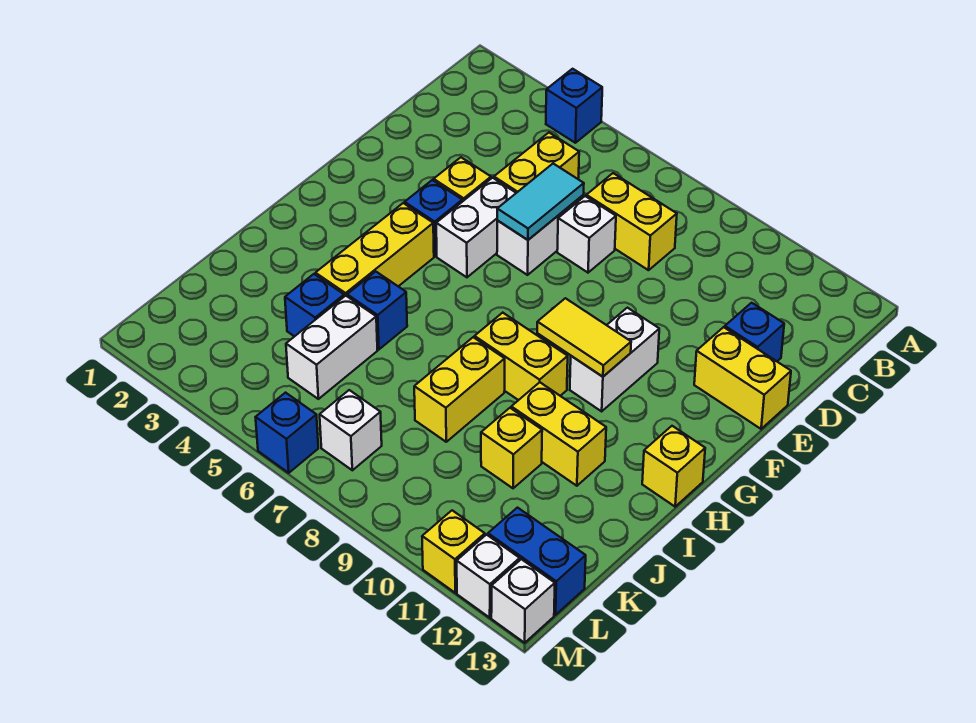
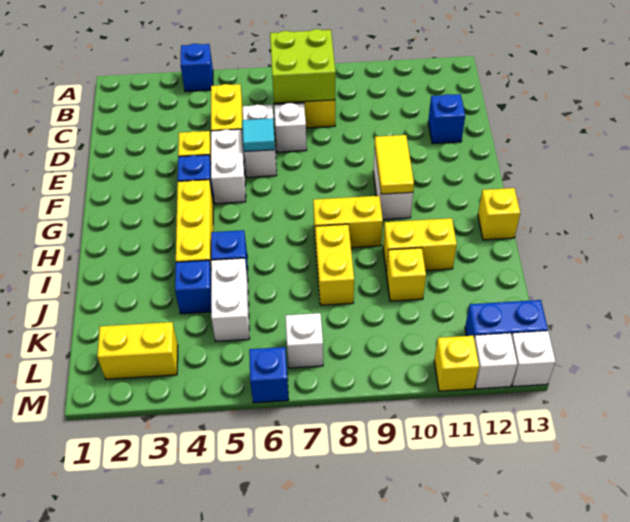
none -> lime 2x2 brick [270,29,336,103]
cyan 1x2 tile [497,164,584,240] -> cyan 1x1 tile [242,118,275,152]
yellow 1x2 brick [694,327,791,429] -> yellow 1x2 brick moved to [97,322,178,379]
yellow 1x2 tile [537,298,631,377] -> yellow 1x2 tile turned to [375,135,414,194]

